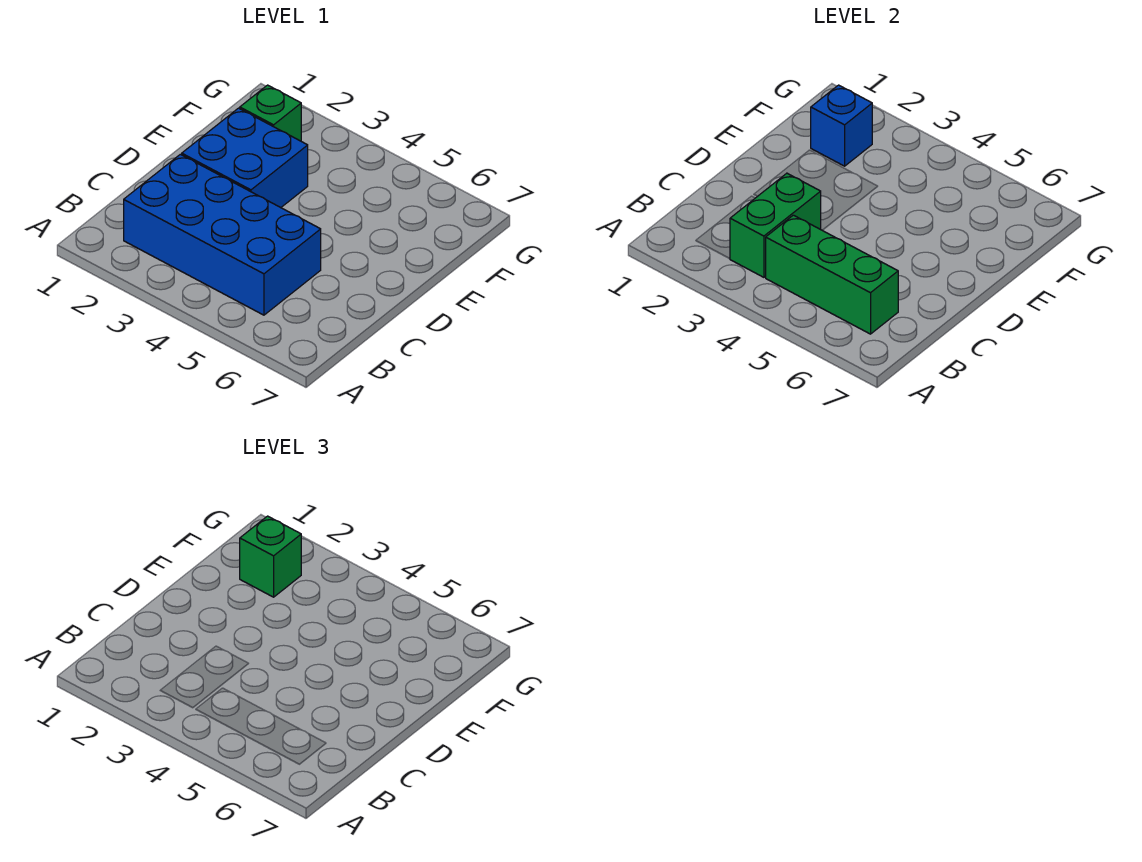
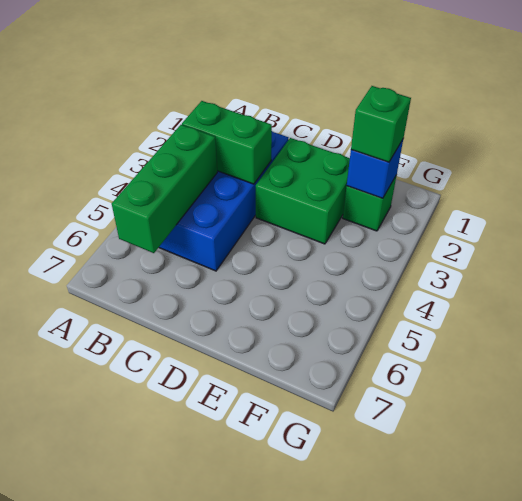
blue 2x2 brick [182,108,308,208] -> green 2x2 brick [256,138,350,244]

